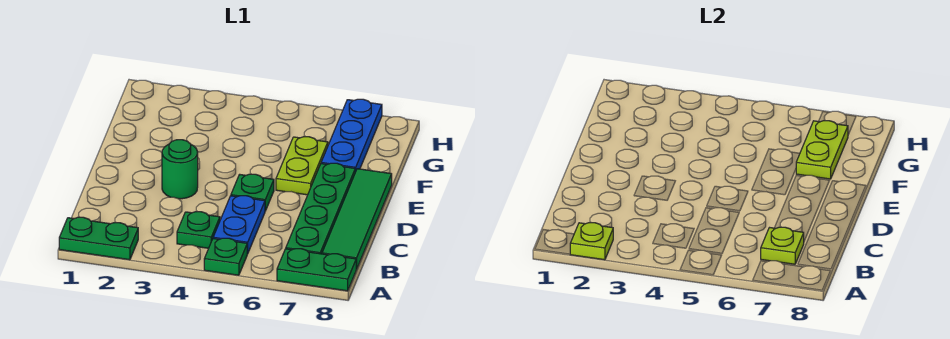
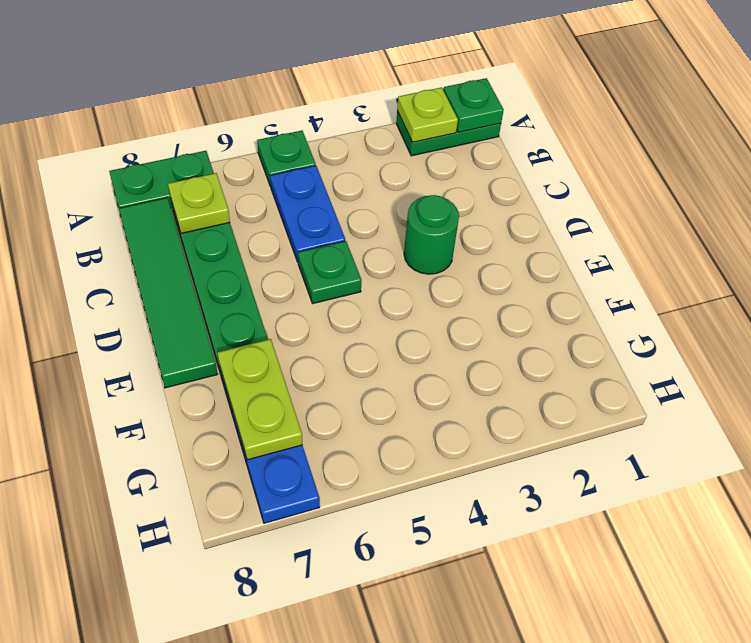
green 1x1 plate [177,212,220,248] -> green 1x1 plate moved to [444,78,504,132]
lime 1x2 plate [276,137,328,195] -> none

